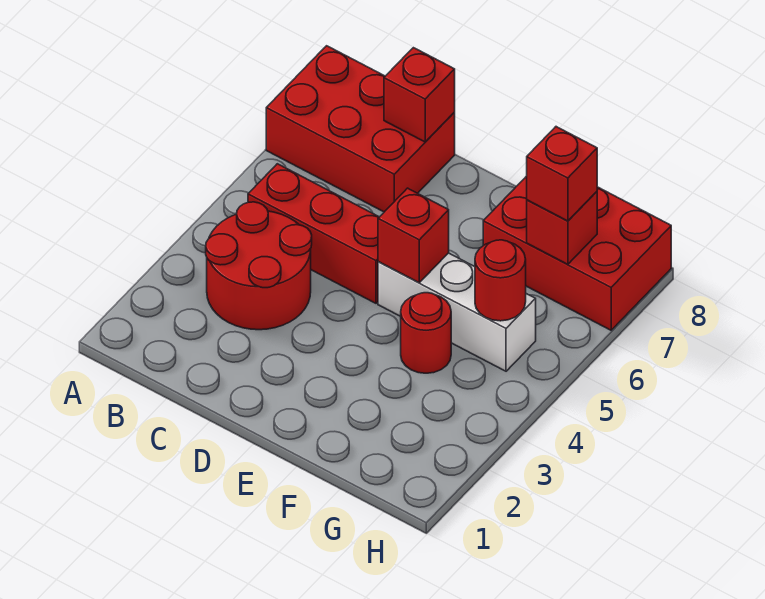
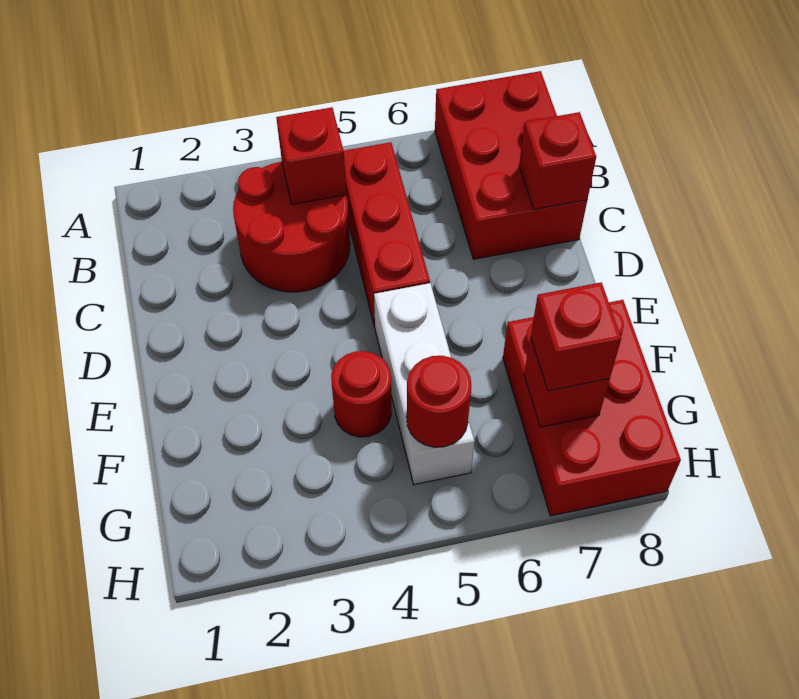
red 1x1 brick [378,188,449,283] -> red 1x1 brick moved to [276,107,346,205]

